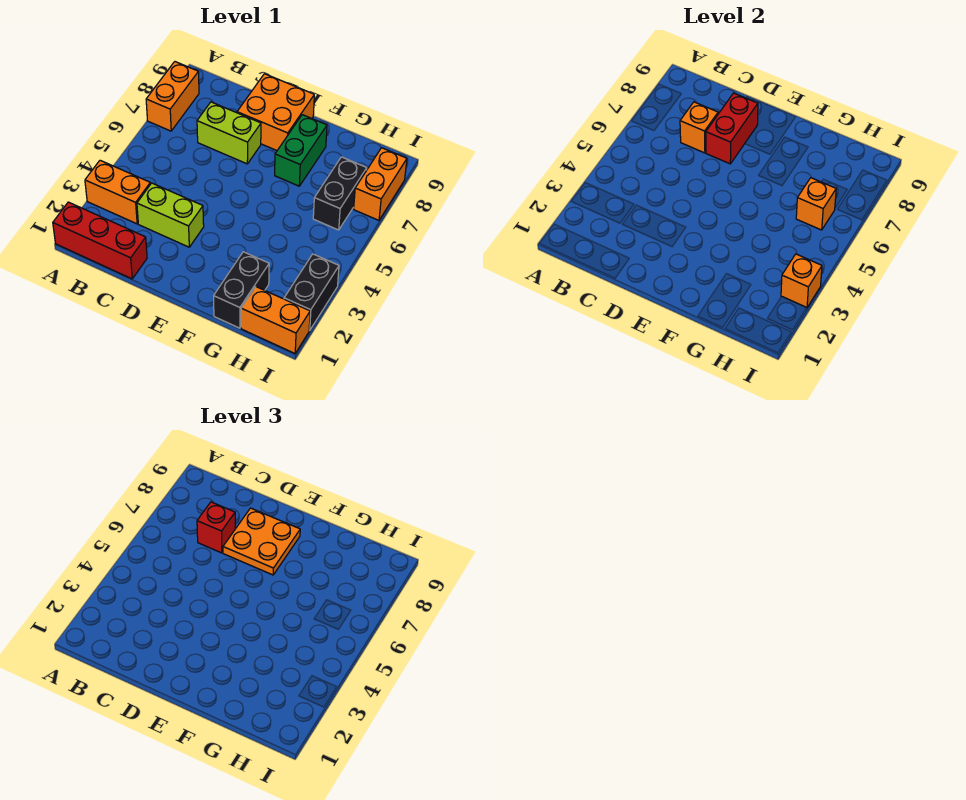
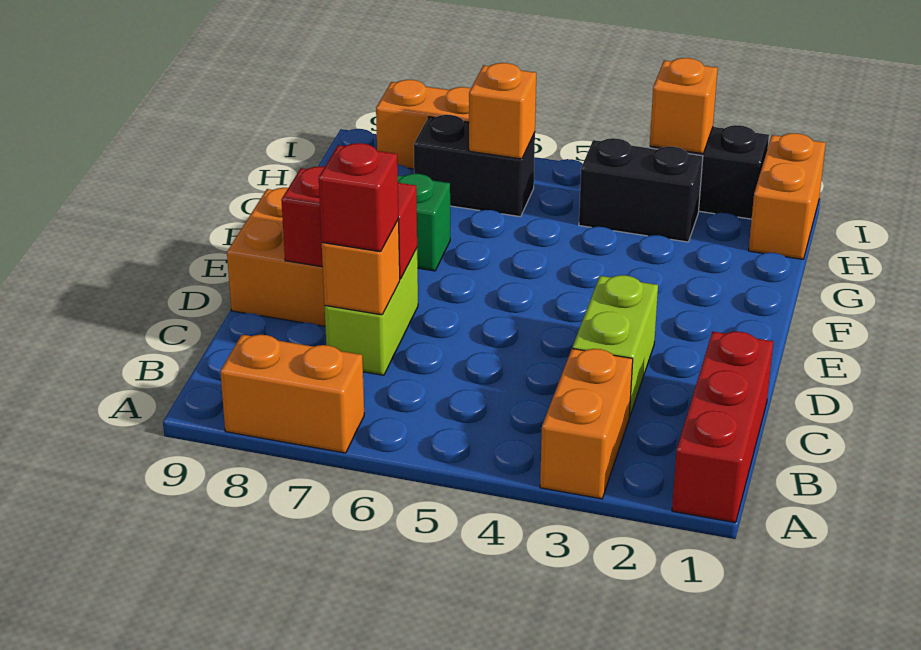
orange 2x2 plate [223,508,300,575] -> none
black 1x2 brick [214,252,269,328] -> black 1x2 brick moved to [579,138,703,242]

